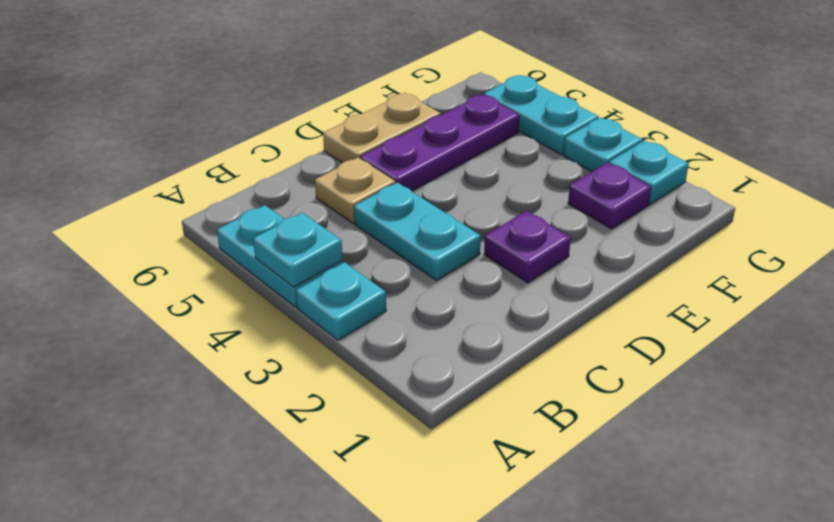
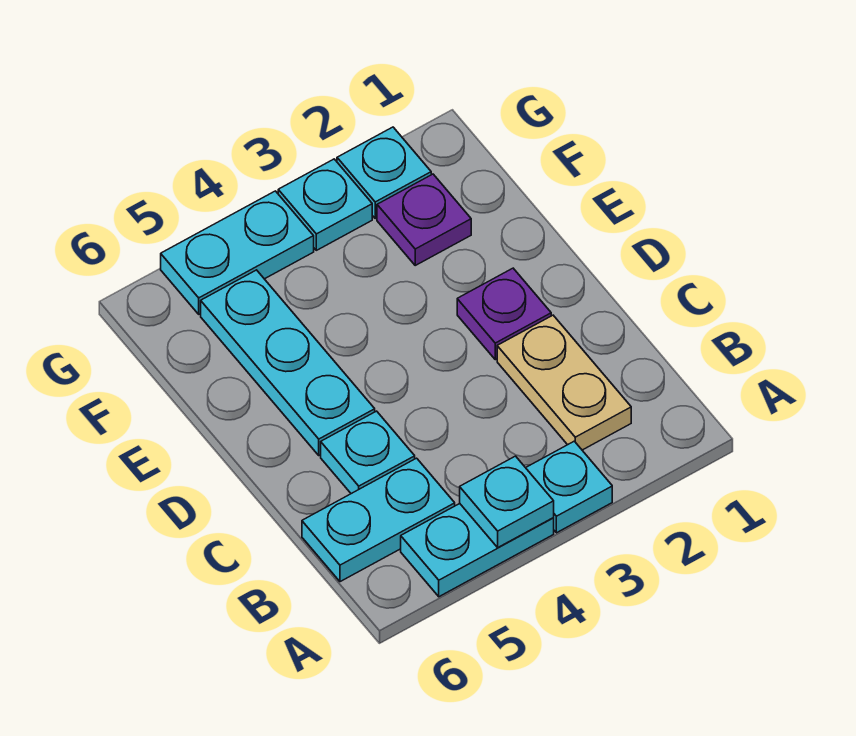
cyan 1x2 plate [354,182,481,280] -> cyan 1x2 plate moved to [302,458,455,582]
tan 1x1 plate [315,157,396,223] -> cyan 1x1 plate [321,411,415,494]
purple 1x3 plate [360,94,520,191] -> cyan 1x3 plate [201,270,375,455]
tan 1x2 plate [323,93,441,163] -> tan 1x2 plate moved to [497,315,631,450]

